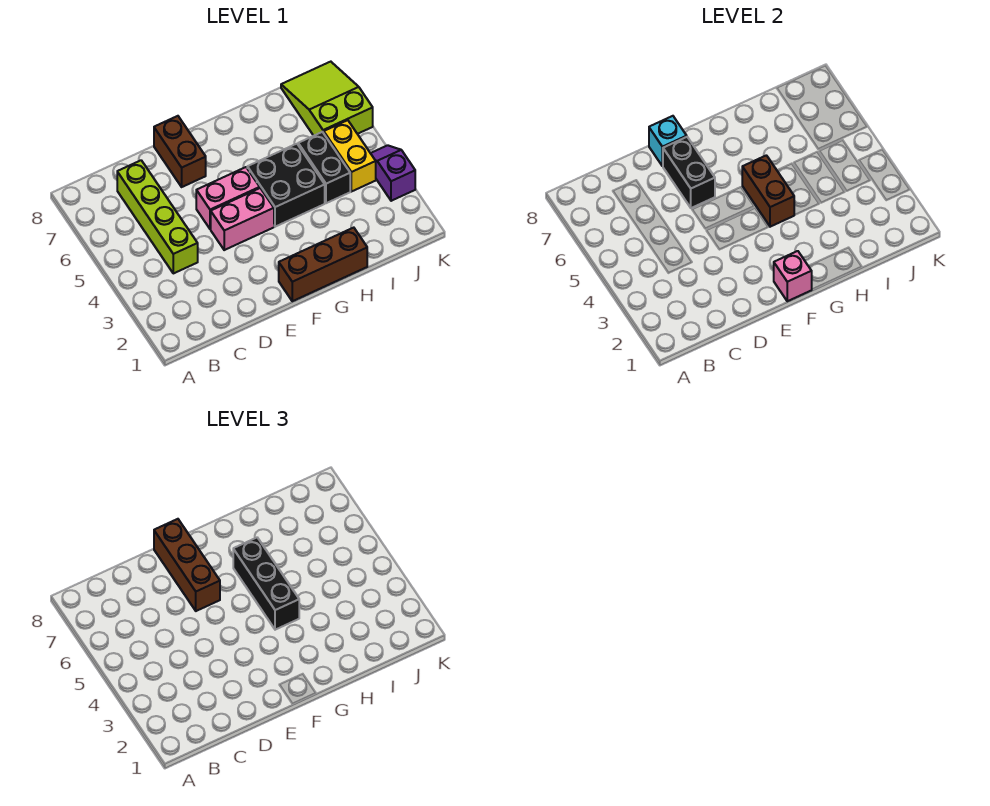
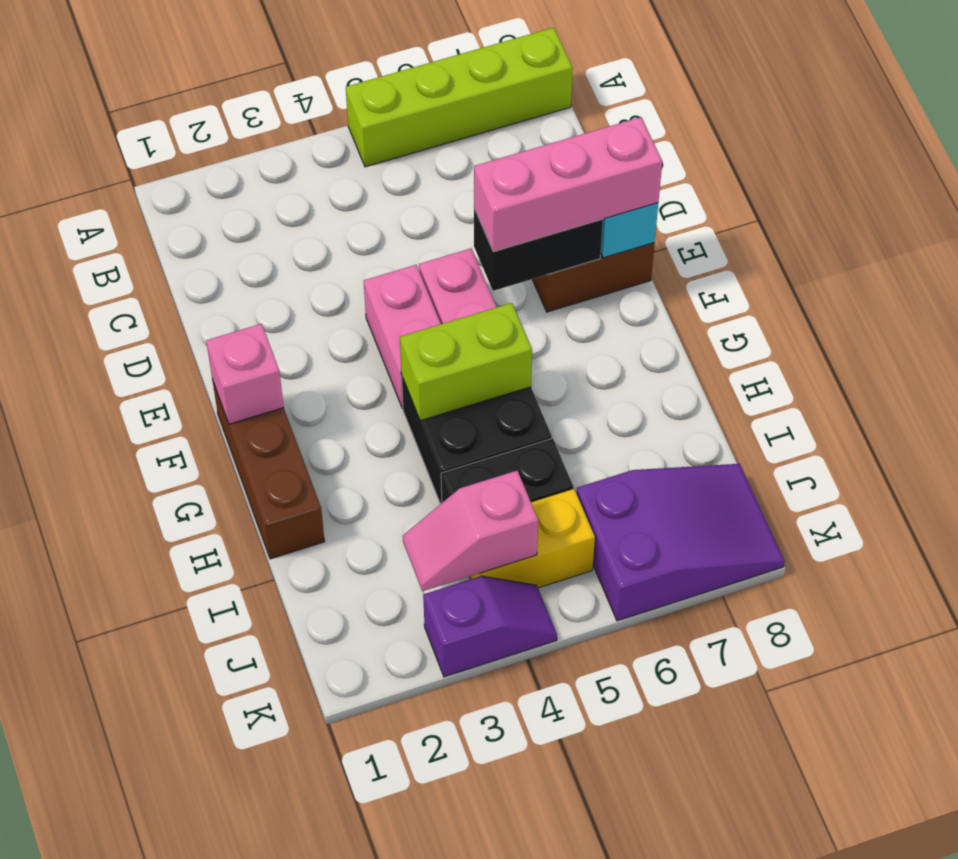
lime 1x4 brick [117,160,198,273] -> lime 1x4 brick moved to [346,28,573,167]
brown 1x3 brick [154,519,220,611] -> pink 1x3 brick [474,117,662,251]
brown 1x2 brick [742,155,794,227] -> lime 1x2 brick [400,303,532,421]
black 1x3 brick [233,538,299,630] -> none
none -> pink 1x2 slope [403,470,538,591]
lime 2x3 slope [281,62,373,136] -> purple 2x3 slope [577,464,785,621]

